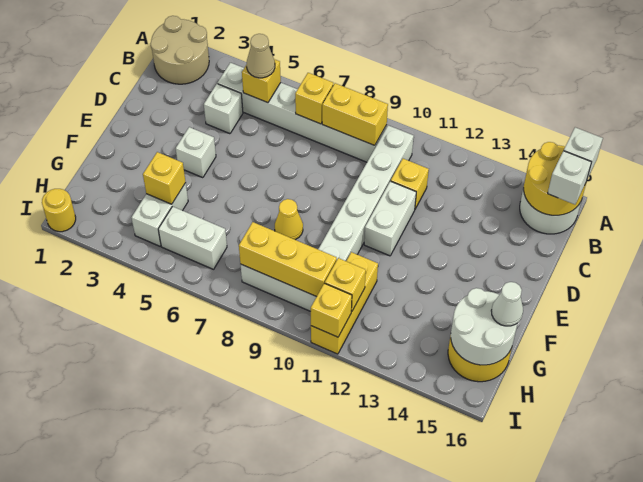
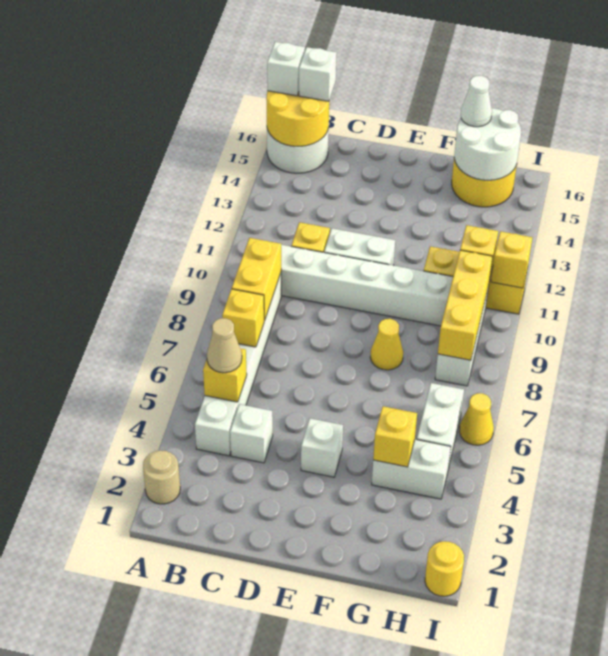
tan 2x2 round brick [150,16,209,84] -> tan 1x1 round brick [143,450,180,504]
none -> yellow 1x1 cone [459,393,494,445]

